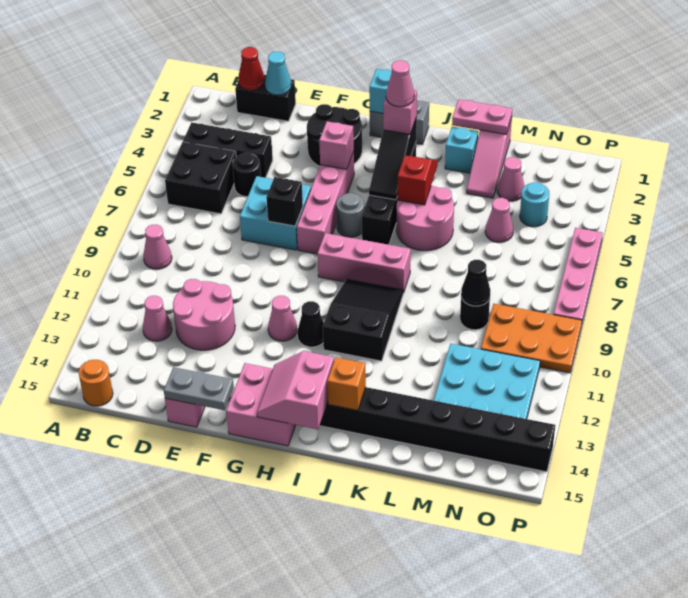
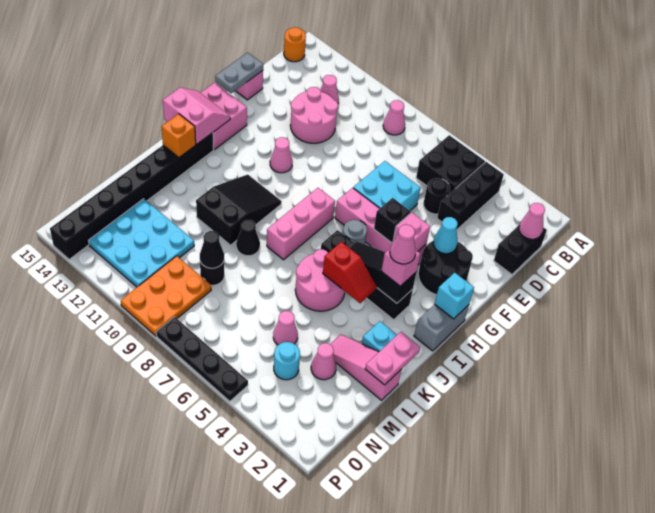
red 1x1 cone [238,47,265,91] -> pink 1x1 cone [519,203,545,239]
cyan 1x1 cone [265,52,291,95] -> cyan 1x1 cone moved to [433,217,458,254]
black 1x1 brick [266,177,303,226] -> black 1x1 brick moved to [374,198,411,243]
black 1x1 cone [297,301,324,347] -> black 1x1 cone moved to [236,220,260,256]
black 2x3 slope [323,279,403,361] -> black 2x3 slope turned to [196,175,282,245]
pink 1x4 plate [554,228,603,322] -> black 1x4 plate [156,317,248,401]

